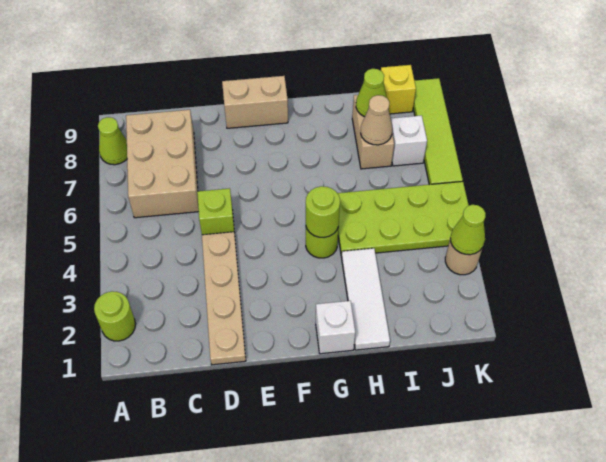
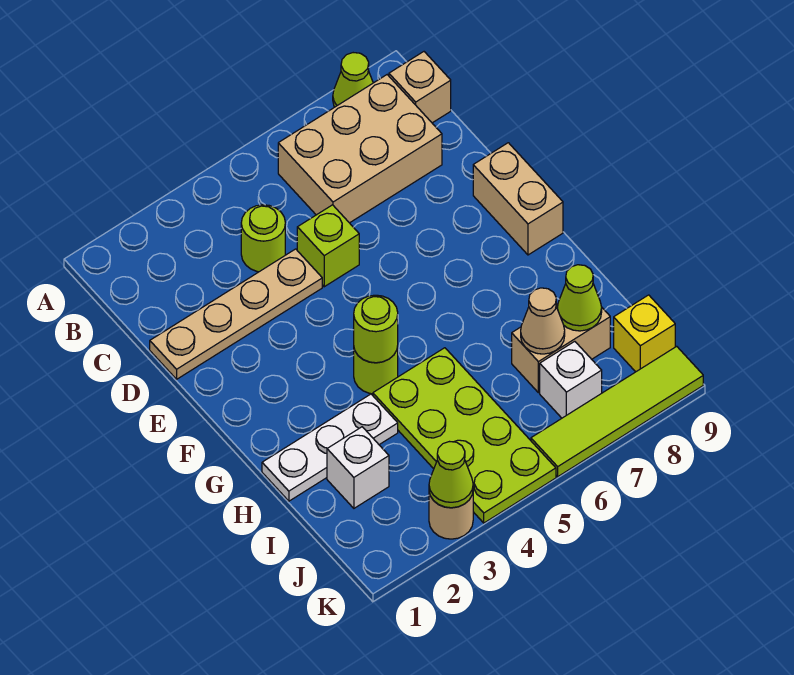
lime 1x1 round brick [94,291,135,341] -> lime 1x1 round brick moved to [241,205,285,272]
none -> tan 1x1 brick [389,52,451,123]
white 1x1 brick [316,301,355,354] -> white 1x1 brick moved to [327,427,389,508]
white 1x3 tile [341,248,390,350] -> white 1x3 plate [262,394,398,501]

